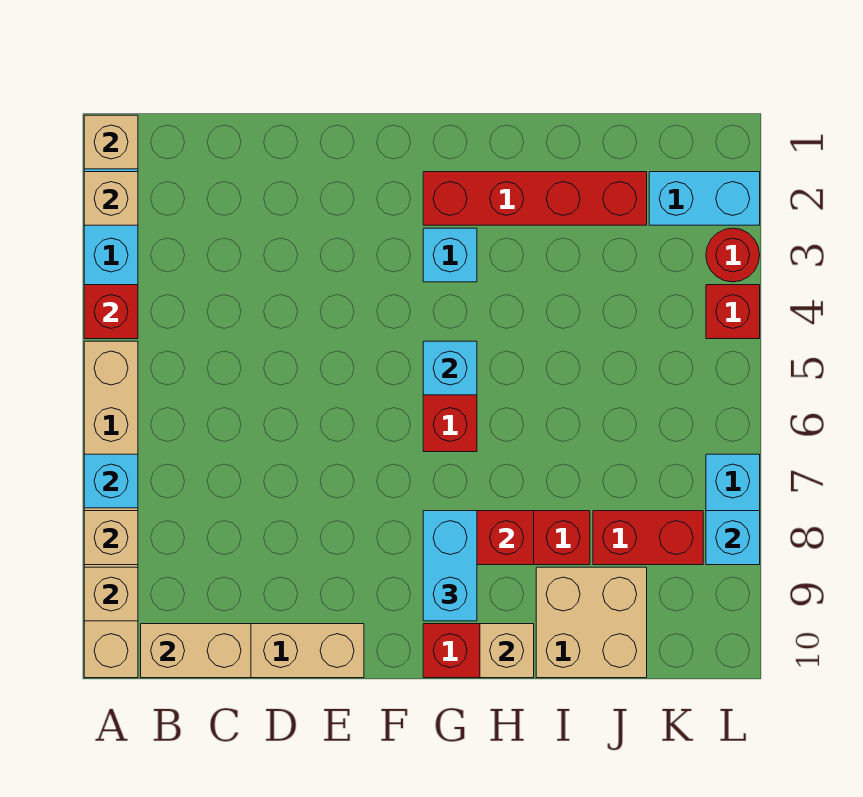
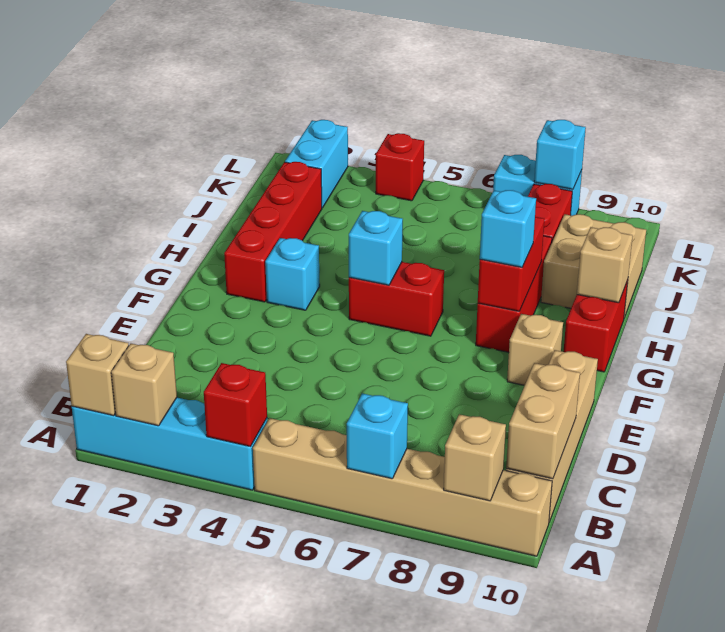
tan 1x1 brick [84,511,138,565] -> tan 1x1 brick moved to [507,314,563,385]
cyan 1x2 brick [423,511,477,621] -> cyan 1x1 brick [480,190,536,267]
red 1x1 round brick [706,228,760,282] -> none

